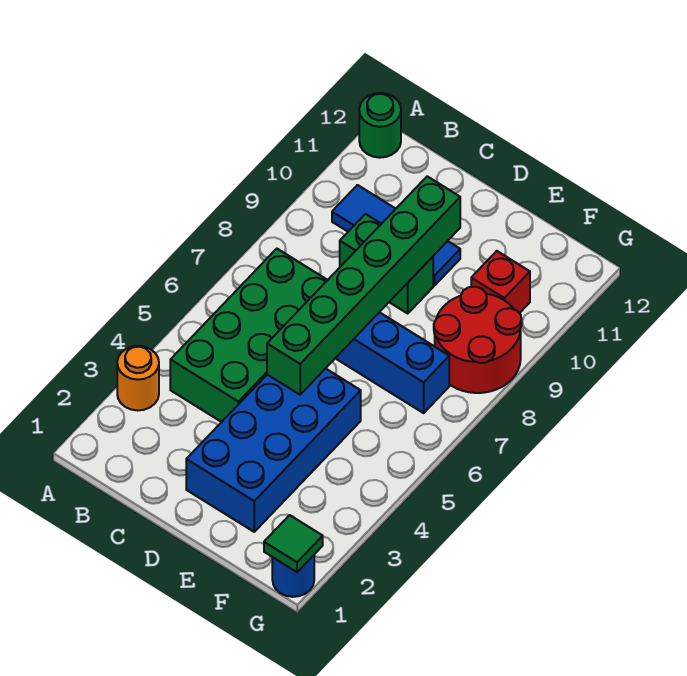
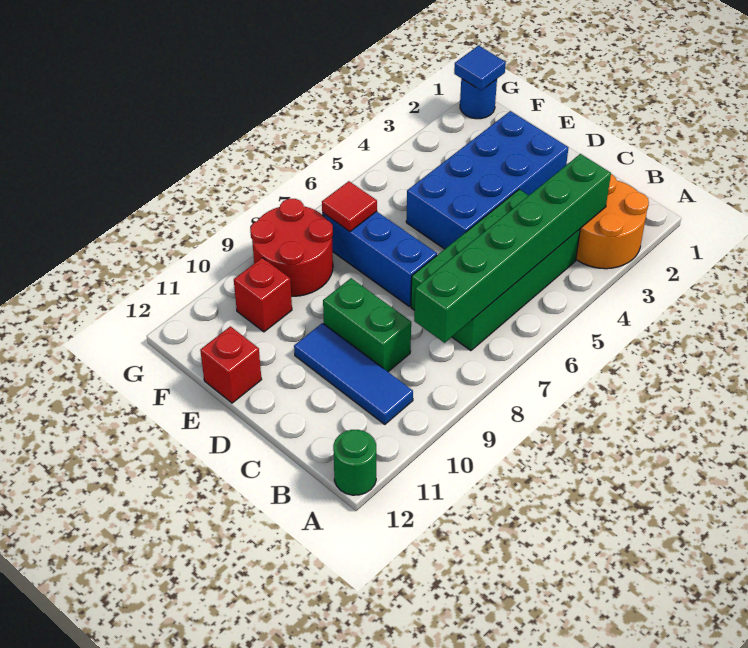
orange 1x1 round brick [117,346,159,411] -> orange 2x2 round brick [576,174,649,269]
green 1x6 brick [267,176,460,395] -> green 1x6 brick moved to [414,154,611,343]
none -> red 1x1 brick [200,326,262,403]
none -> red 1x1 tile [322,181,377,232]
green 1x1 tile [264,515,323,572] -> blue 1x1 tile [454,46,506,90]

